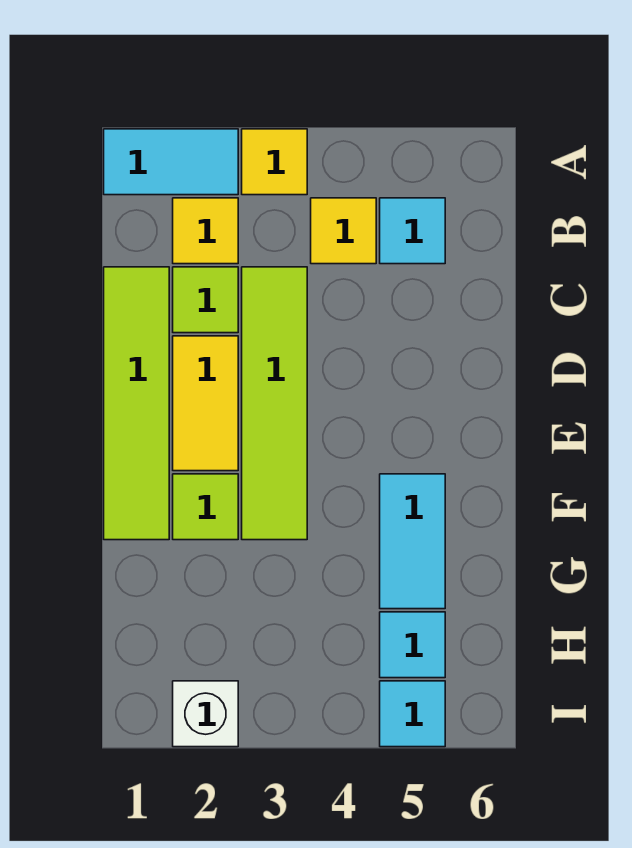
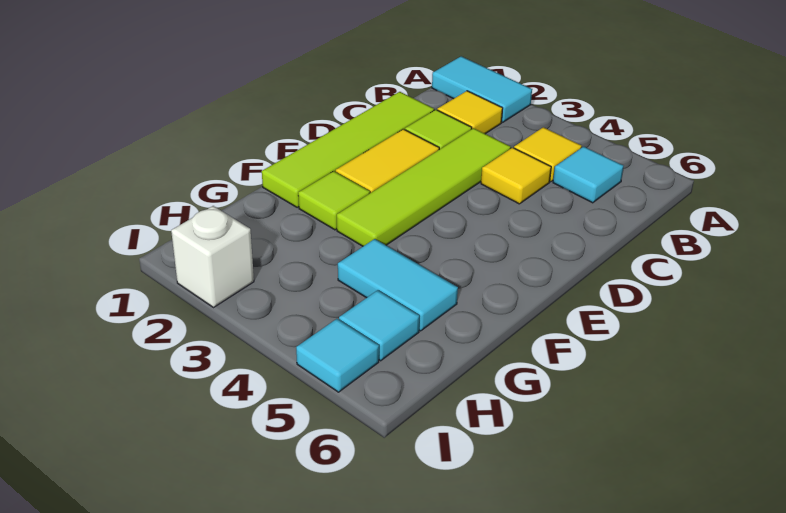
yellow 1x1 tile [242,129,307,195] -> yellow 1x1 tile moved to [481,148,551,204]
cyan 1x2 tile [380,474,445,609] -> cyan 1x2 tile turned to [338,239,458,331]

